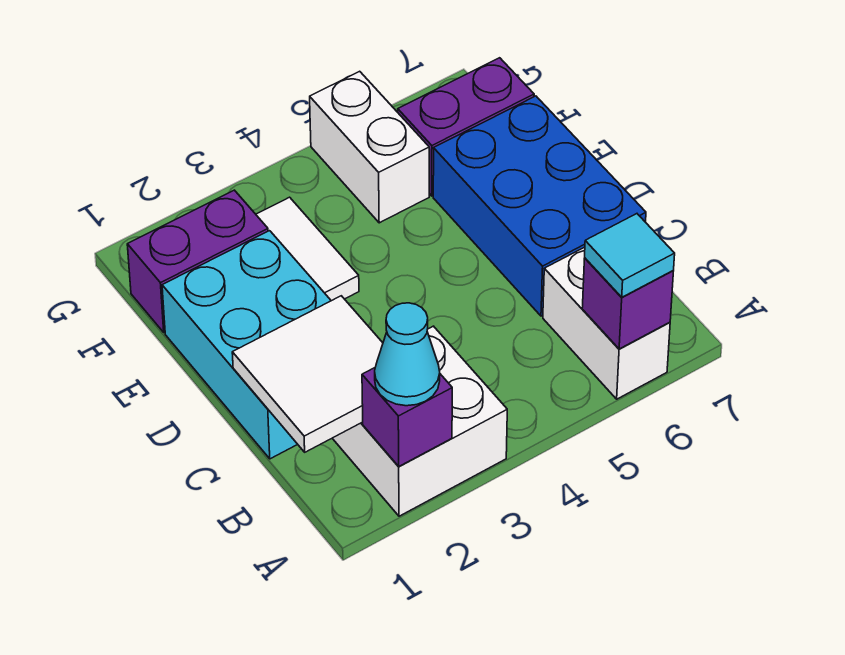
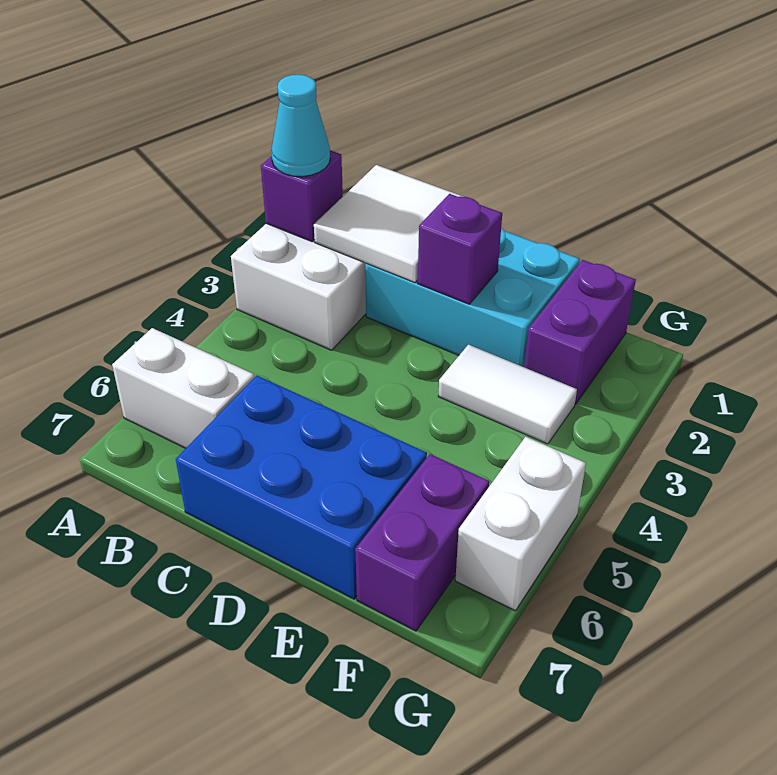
purple 1x1 brick [582,258,673,349] -> purple 1x1 brick moved to [418,194,502,304]
cyan 1x1 tile [585,214,675,297] -> none
white 1x2 brick [310,71,429,223] -> white 1x2 brick turned to [455,437,586,611]

